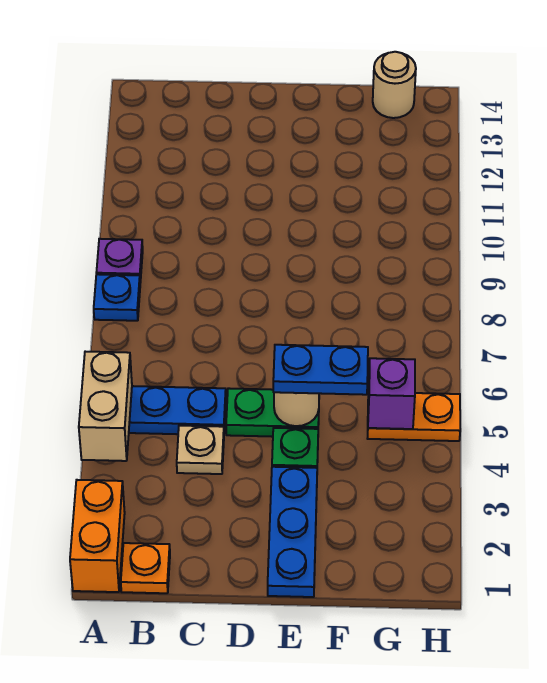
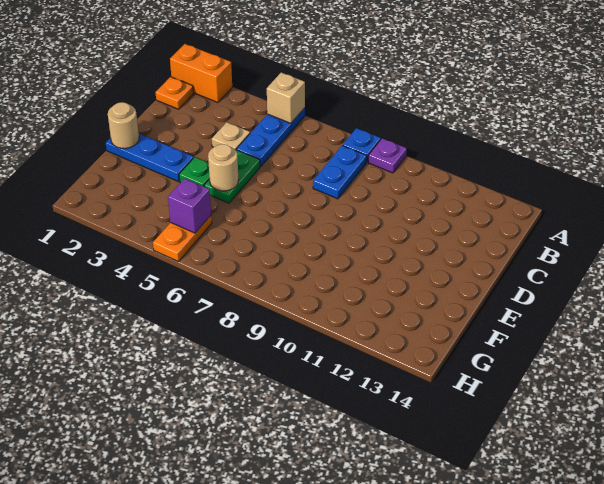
tan 1x2 brick [79,352,132,461] -> tan 1x1 brick [267,73,305,123]
blue 1x2 plate [273,345,368,395] -> blue 1x2 plate moved to [313,145,367,199]
tan 1x1 round brick [373,52,416,118] -> tan 1x1 round brick moved to [108,102,139,149]

